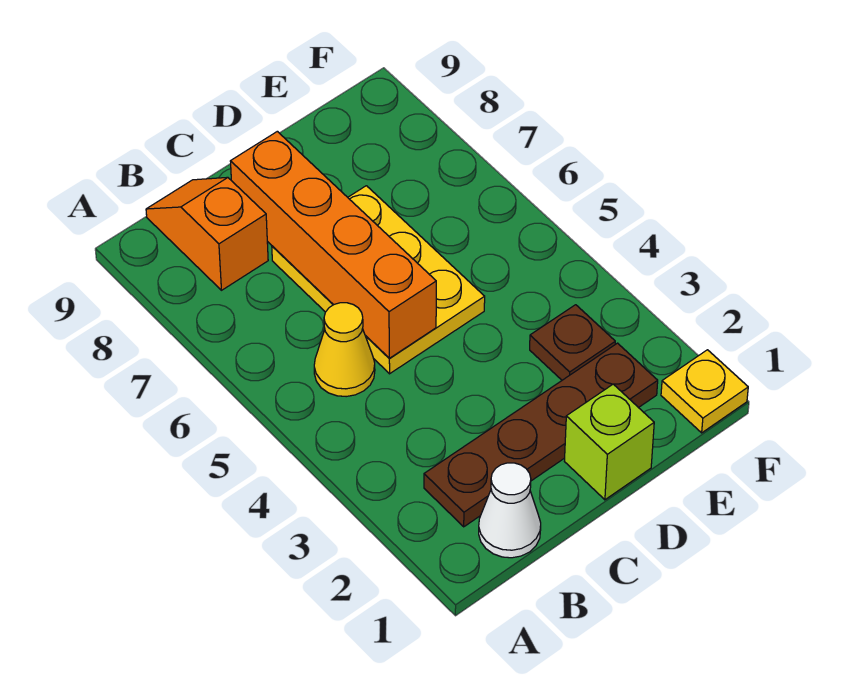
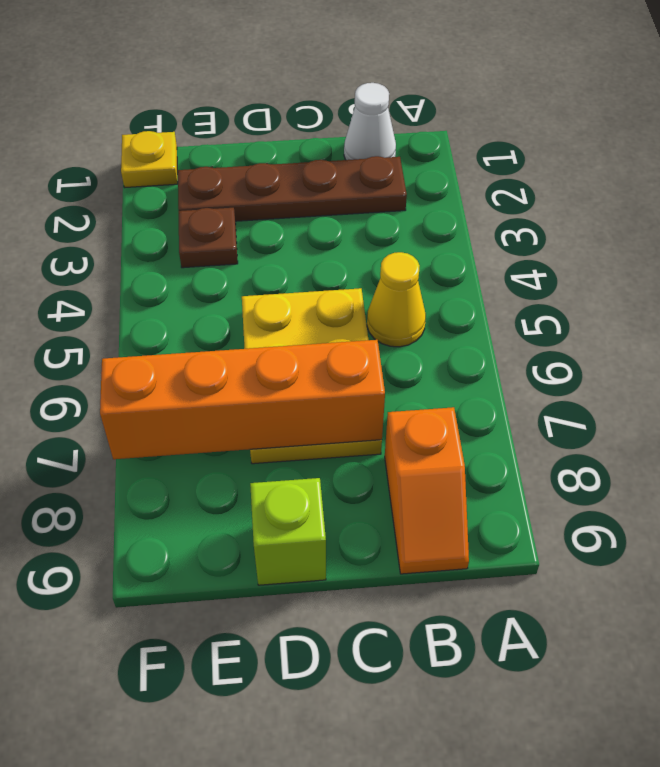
orange 1x4 brick [230,131,436,358] -> orange 1x4 brick turned to [100,340,385,459]
lime 1x1 brick [564,384,654,500] -> lime 1x1 brick moved to [250,478,326,585]

